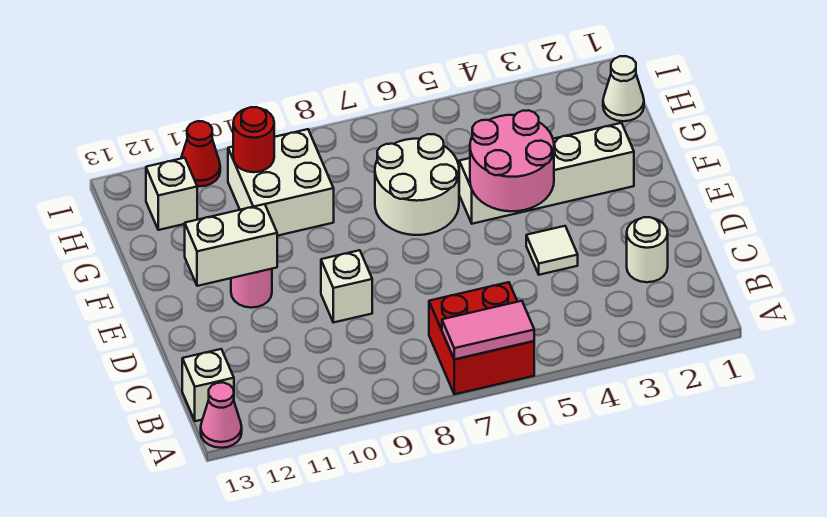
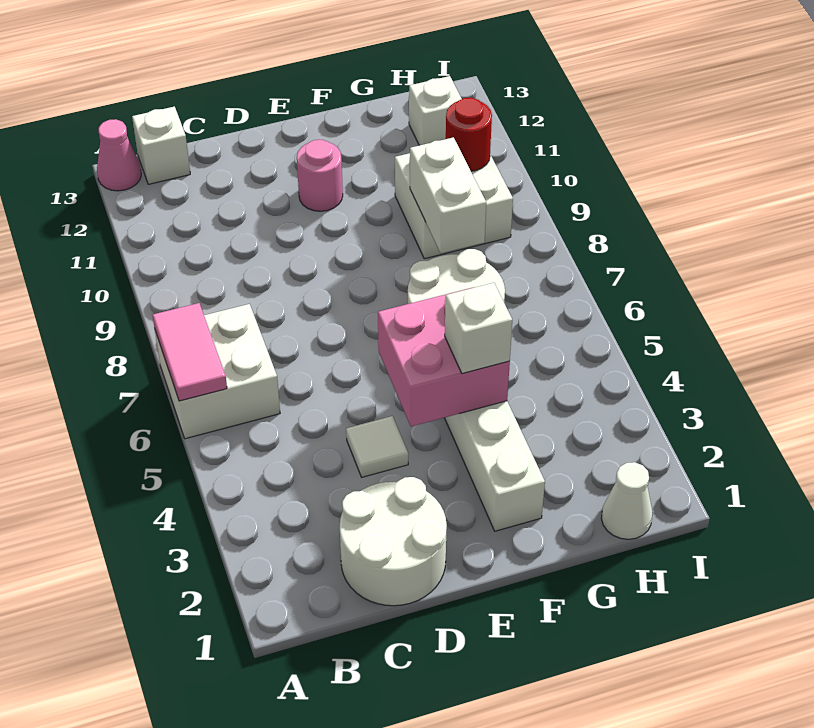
red 2x2 brick [429,282,534,394] -> white 2x2 brick [155,304,280,439]
white 1x1 round brick [627,217,668,282] -> white 2x2 round brick [339,477,447,606]
white 1x1 brick [321,250,372,323] -> white 1x1 brick moved to [445,283,512,374]
pink 2x2 round brick [470,110,554,211] -> pink 2x2 brick [378,287,510,426]
white 1x2 brick [185,204,277,286] -> white 1x2 brick moved to [410,137,486,253]
red 1x1 cone [181,121,220,186] -> none

